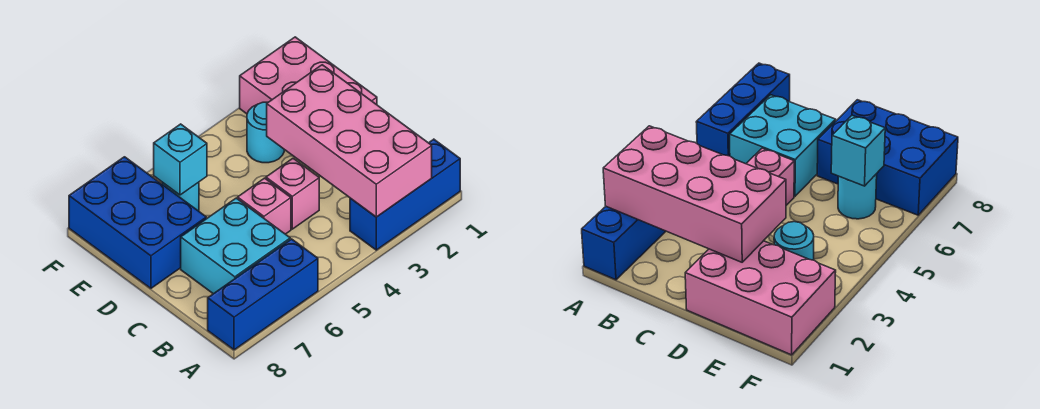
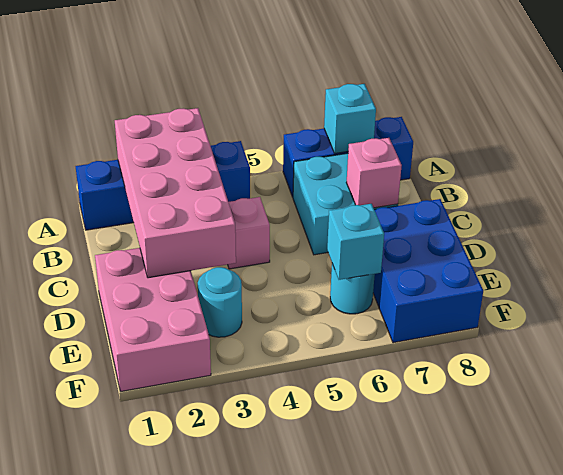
blue 1x3 brick [350,139,460,250] -> blue 1x4 brick [76,141,250,230]
none -> cyan 1x1 brick [324,84,376,154]
pink 1x1 brick [238,178,291,234] -> pink 1x1 brick moved to [346,138,402,208]

